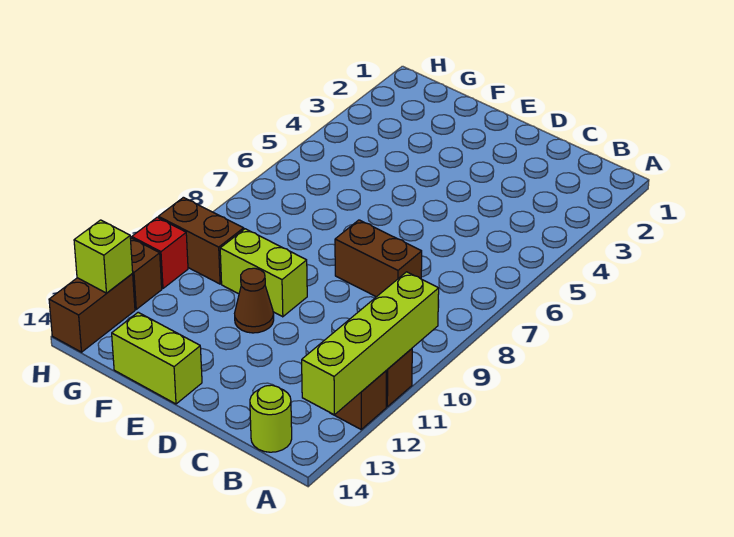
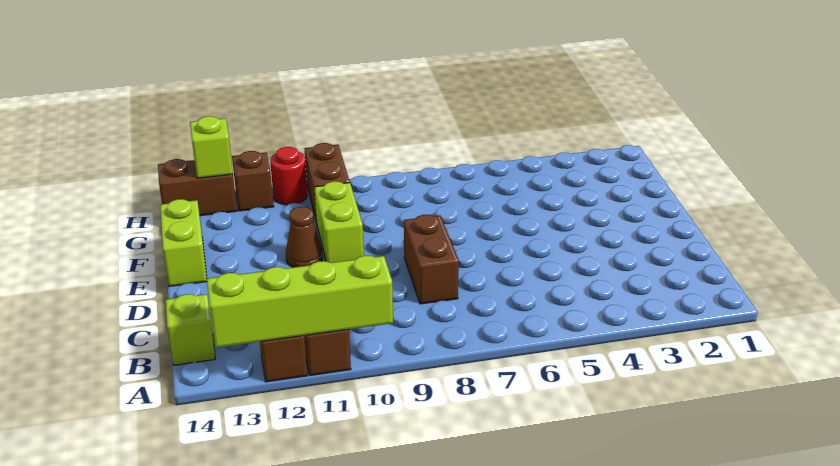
lime 1x1 round brick [250,385,292,452] -> lime 1x1 brick [166,294,215,365]
red 1x1 brick [132,217,188,288] -> red 1x1 round brick [270,147,307,205]

